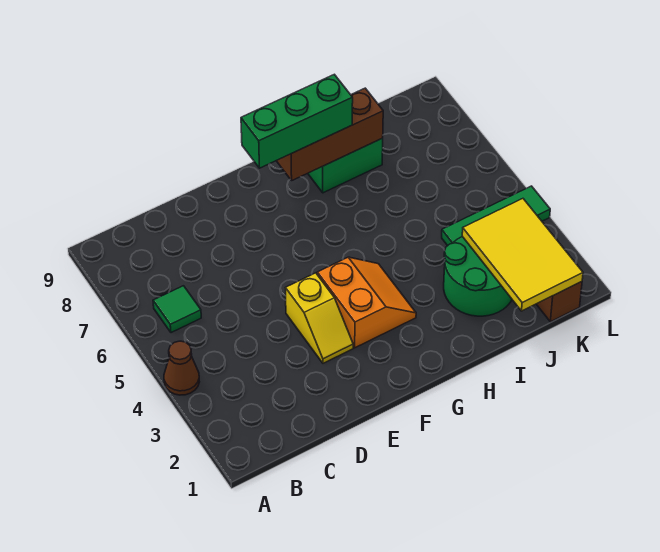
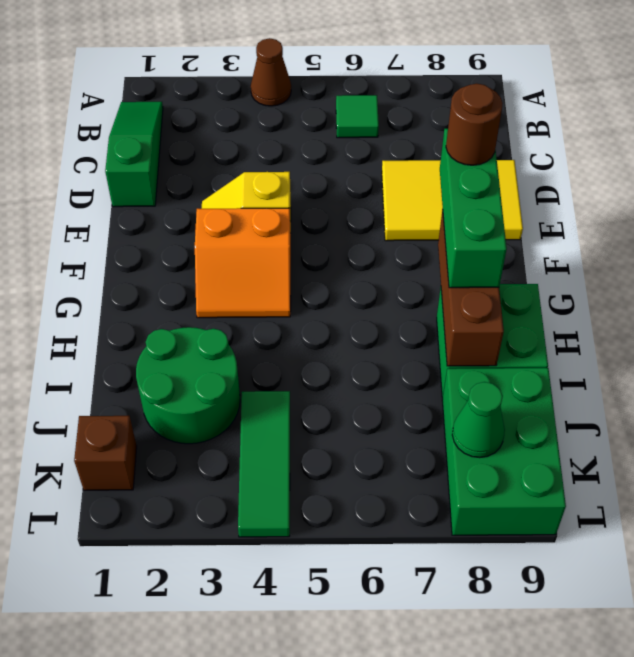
none -> green 1x3 slope [105,102,163,207]
none -> brown 1x1 round brick [446,84,503,165]
yellow 2x3 tile [462,199,583,311] -> yellow 2x3 tile moved to [382,160,523,241]
none -> green 2x3 brick [442,368,566,535]
none -> green 1x1 cone [452,382,505,458]

